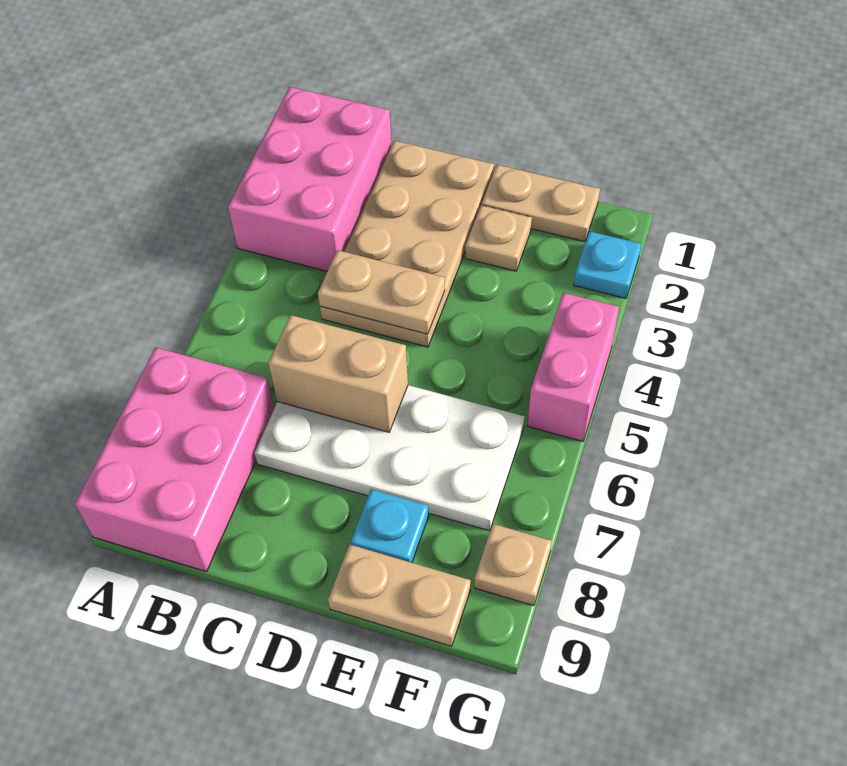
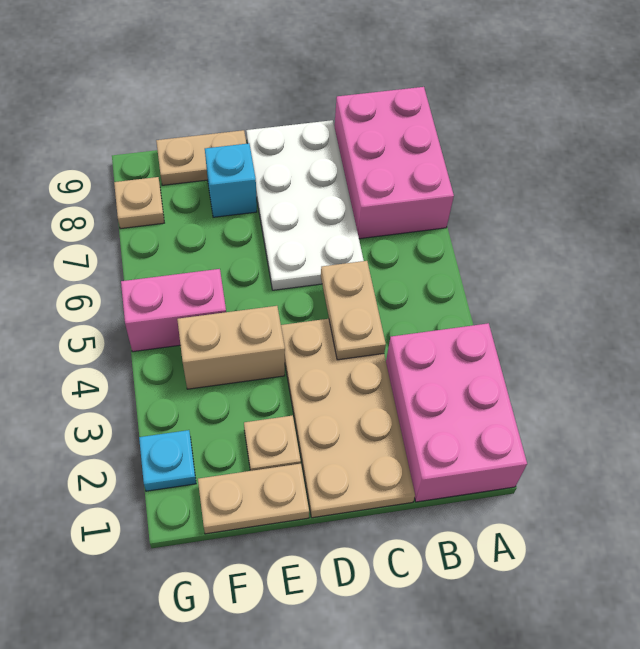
tan 1x2 plate [318,250,445,334] -> tan 1x2 plate turned to [321,261,386,360]
white 2x4 plate [255,385,525,531] -> white 2x4 plate turned to [246,120,364,290]
tan 1x2 brick [268,315,408,432] -> tan 1x2 brick moved to [177,306,285,389]
cyan 1x1 plate [351,489,429,563] -> cyan 1x1 brick [205,143,257,217]
pink 1x2 brick [527,293,619,441] -> pink 1x2 brick turned to [121,269,226,352]

